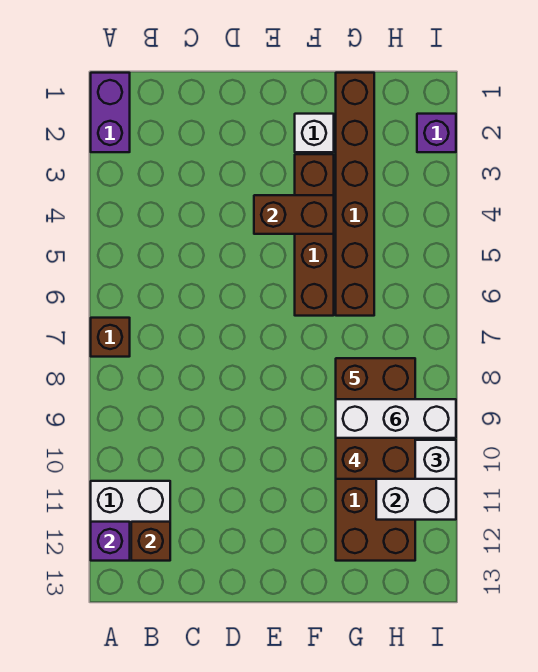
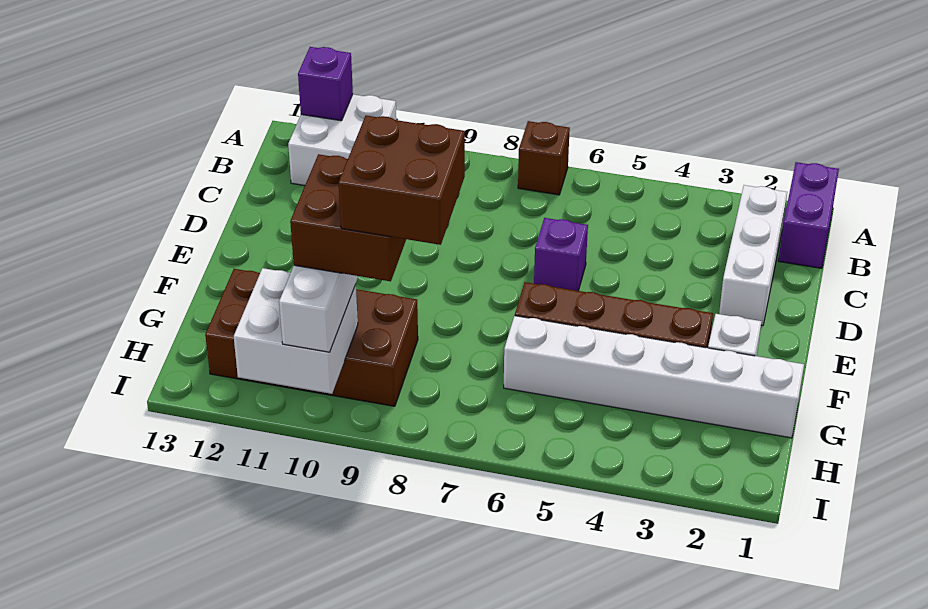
purple 1x2 brick [91,73,130,152] -> purple 1x2 brick turned to [778,162,839,268]
brown 1x1 brick [131,522,170,561] -> none
brown 1x2 brick [254,195,334,234] -> none
brown 1x6 brick [336,73,374,316] -> white 1x6 brick [504,316,804,438]
white 1x3 brick [336,399,456,438] -> white 1x3 brick moved to [719,185,787,325]
purple 1x1 brick [417,114,456,152] -> purple 1x1 brick moved to [534,218,588,291]

